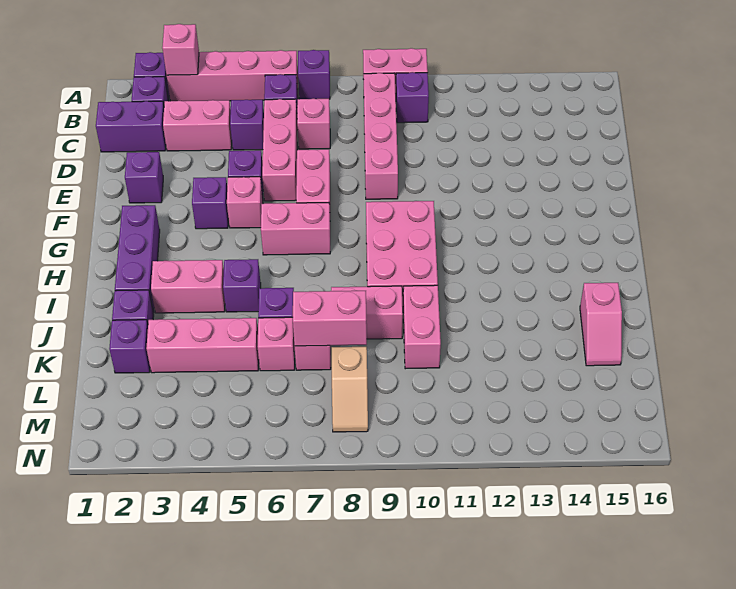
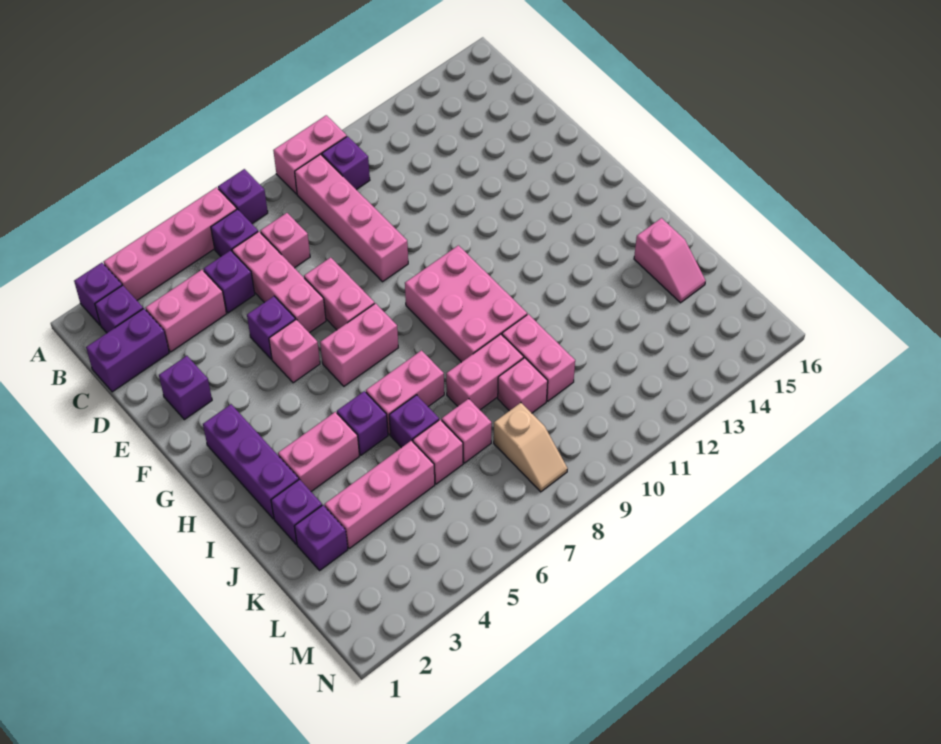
pink 1x1 brick [162,24,199,75] -> pink 1x1 brick moved to [498,358,548,413]
purple 1x1 brick [192,177,228,229] -> none
pink 1x2 brick [293,291,367,346] -> pink 1x2 brick moved to [366,350,444,435]

